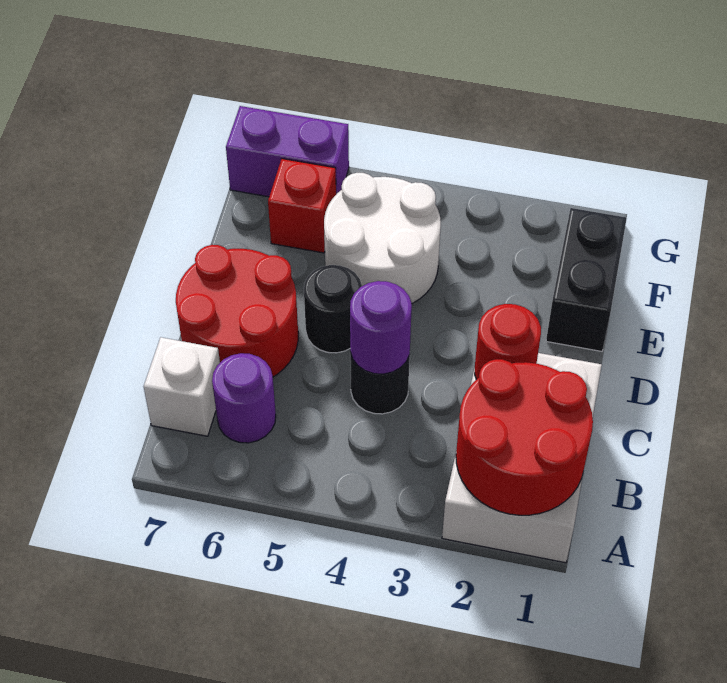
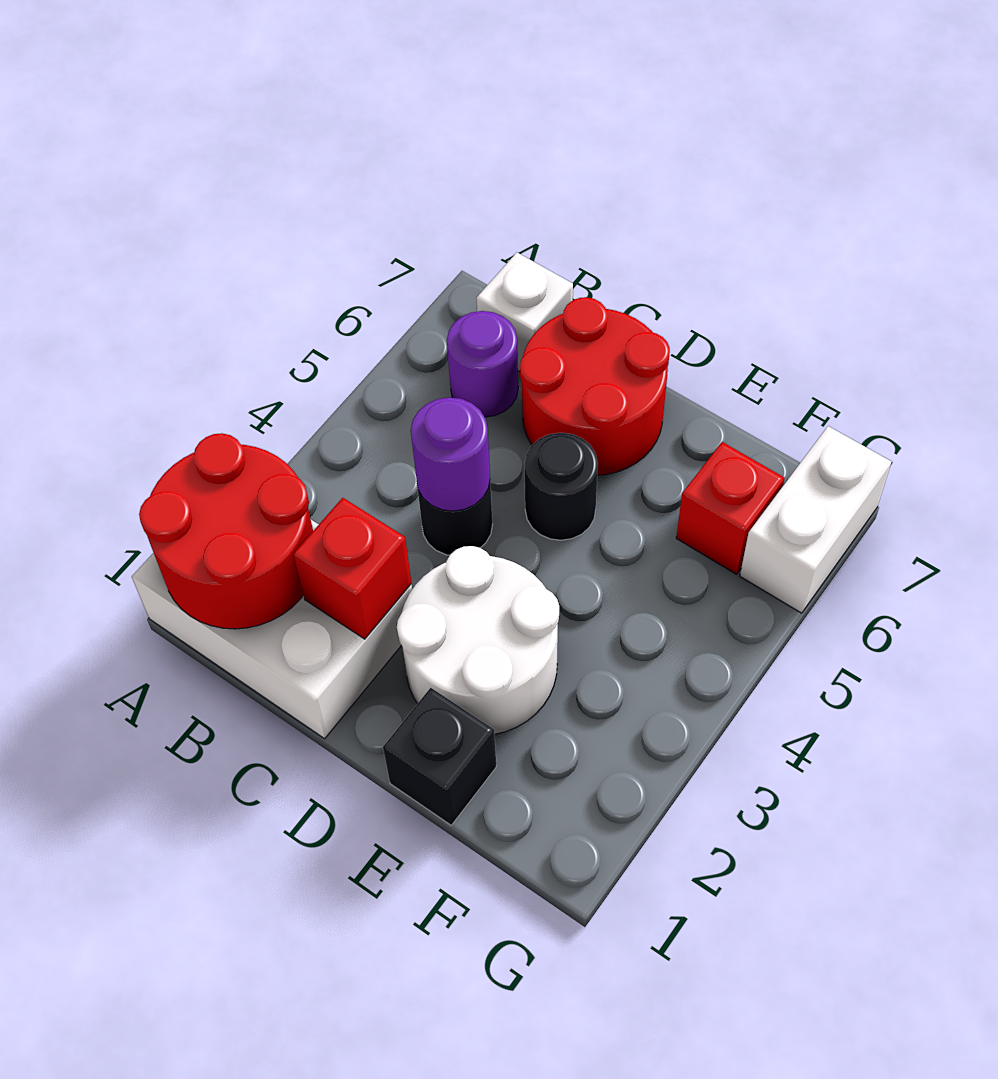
red 1x1 round brick [475,304,541,380] -> red 1x1 brick [293,498,411,639]
black 1x2 brick [546,208,627,351] -> black 1x1 brick [383,688,496,825]
white 2x2 round brick [324,173,441,303] -> white 2x2 round brick moved to [397,546,559,734]
purple 1x2 brick [226,106,349,197] -> white 1x2 brick [740,426,892,613]

